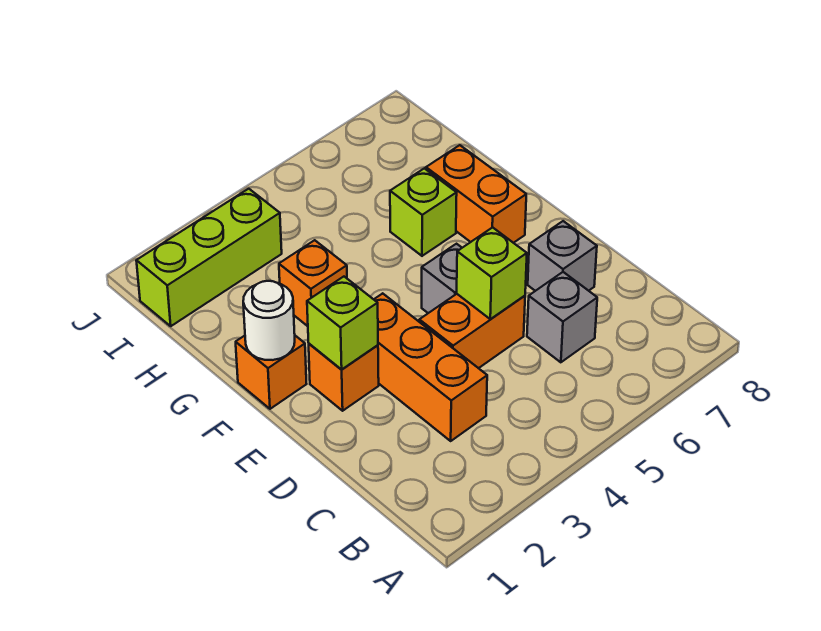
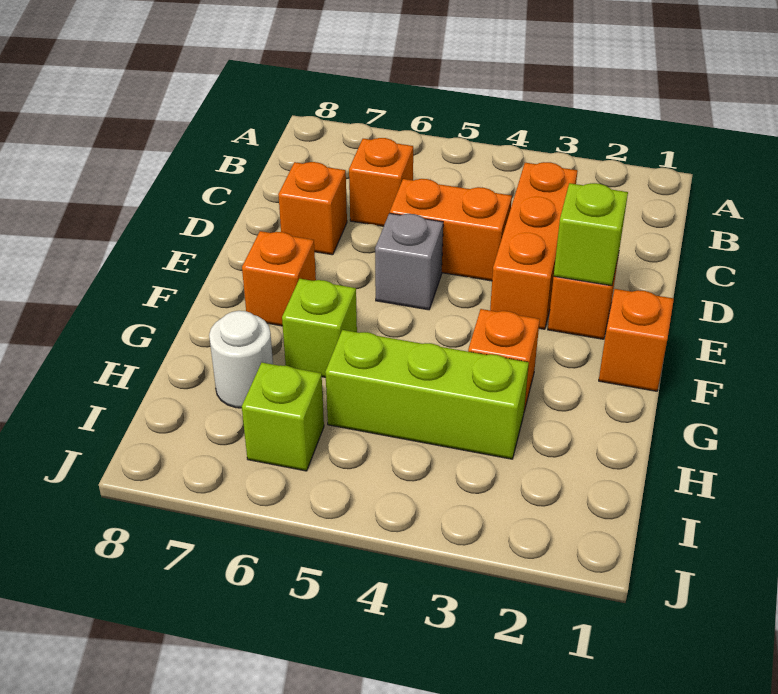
grey 1x1 brick [527,272,597,362] -> orange 1x1 brick [349,138,413,226]
lime 1x1 brick [457,227,527,319] -> lime 1x1 brick moved to [242,363,324,471]
grey 1x1 brick [528,221,597,291] -> orange 1x1 brick [278,162,347,255]
white 1x1 round brick [243,281,295,360] -> white 1x1 round brick moved to [209,311,273,408]
orange 1x2 brick [426,145,526,243] -> orange 1x1 brick [242,231,316,326]
lime 1x3 brick [136,189,282,326] -> lime 1x3 brick moved to [325,330,529,459]

